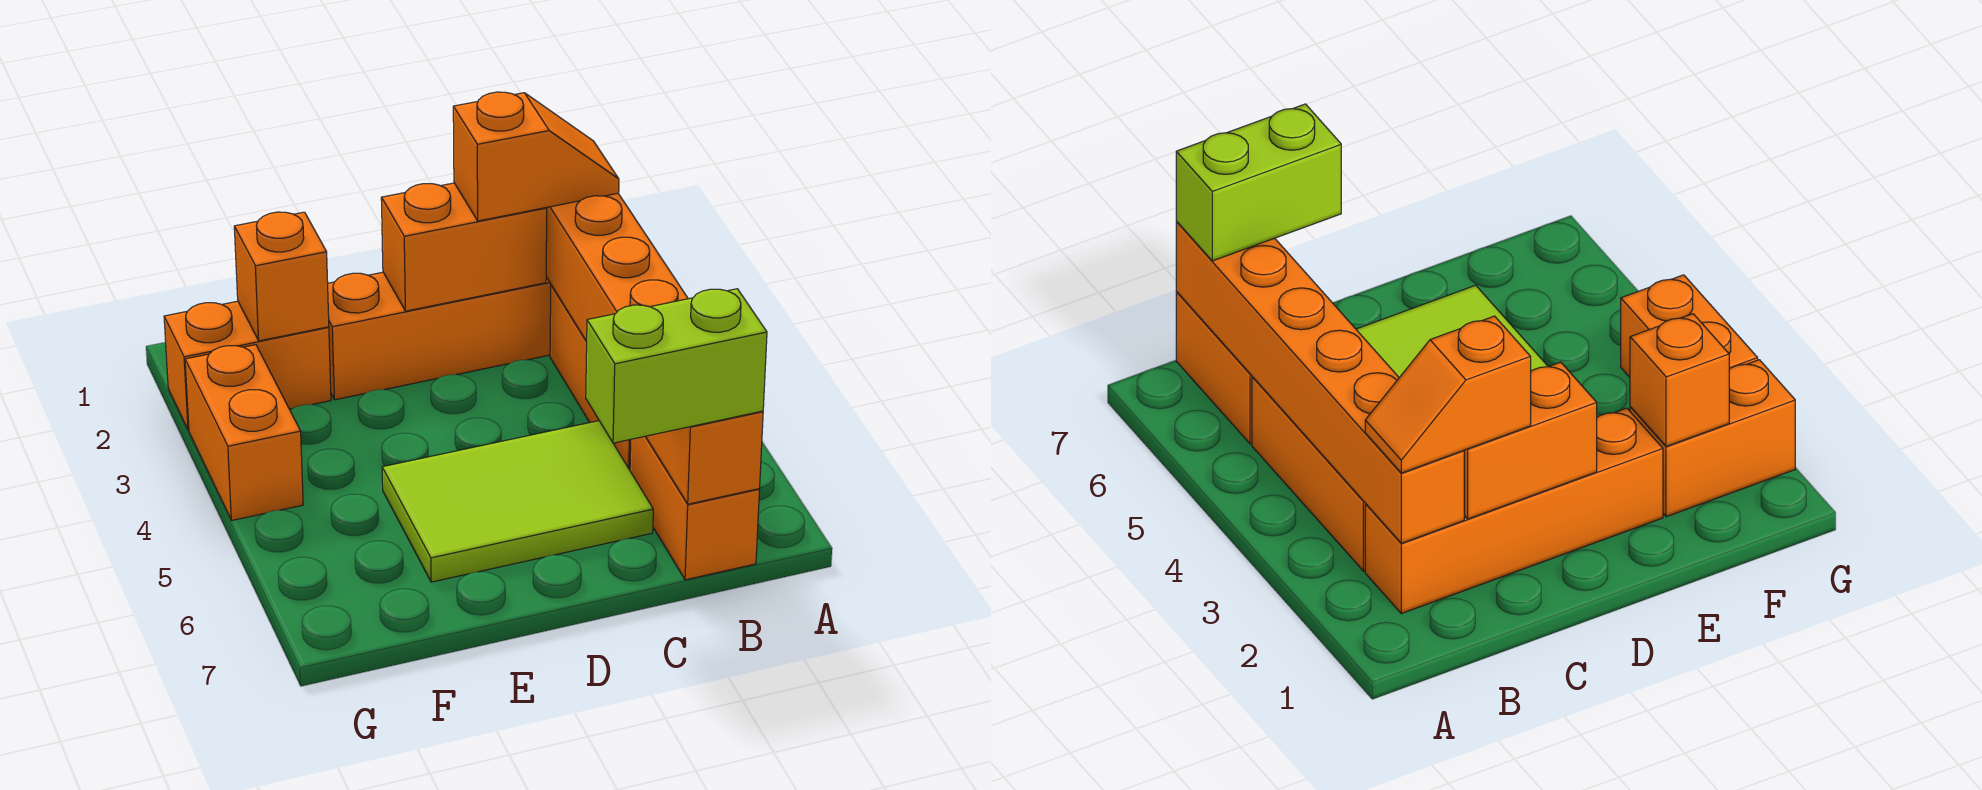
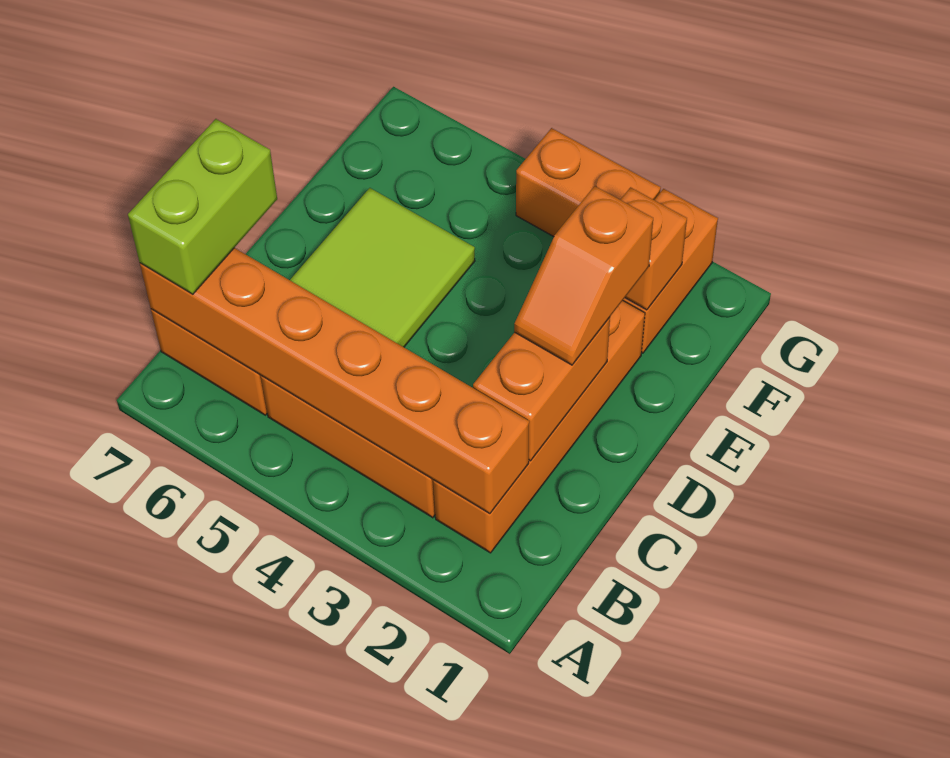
orange 1x2 slope [453,92,619,221] -> orange 1x2 slope moved to [514,186,653,365]

